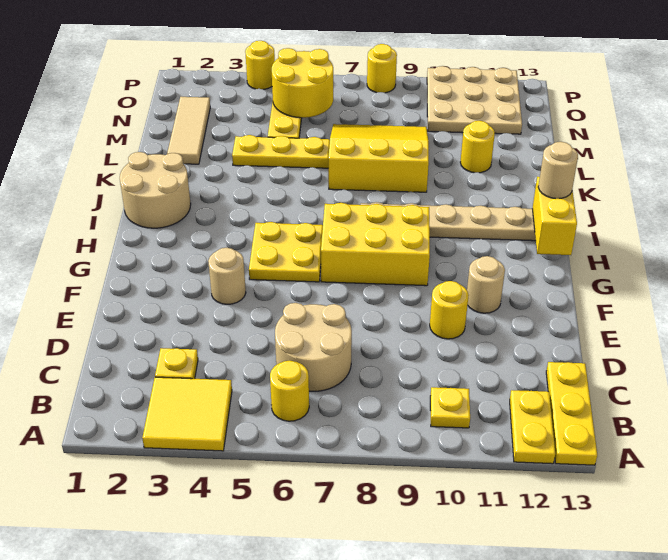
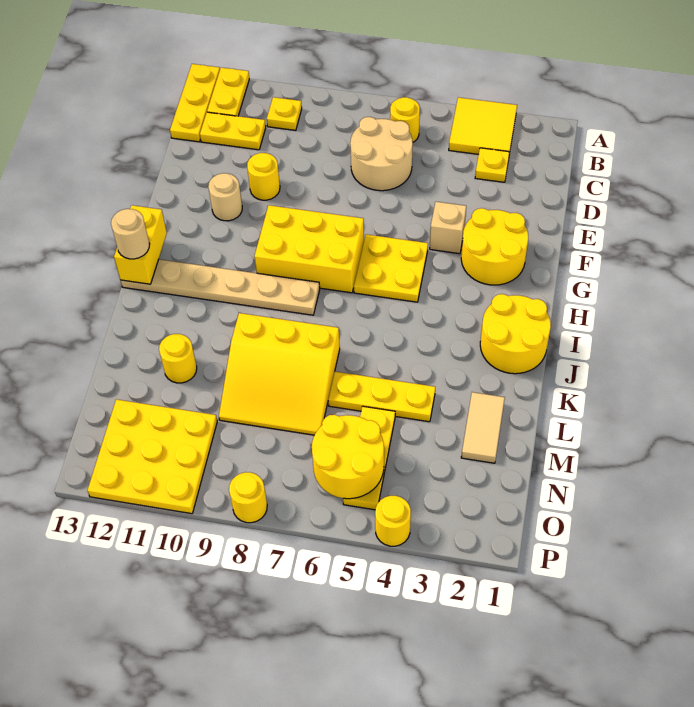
none -> yellow 1x2 plate [200,112,266,150]
none -> yellow 2x2 round brick [461,208,528,285]
tan 1x1 round brick [208,248,246,304] -> tan 1x1 brick [430,202,466,254]
tan 2x2 round brick [120,152,191,228] -> yellow 2x2 round brick [480,294,551,374]
tan 1x3 tile [167,97,210,164] -> tan 1x2 tile [461,392,505,463]
tan 3x3 plate [427,66,522,134] -> yellow 3x3 plate [87,399,217,514]

